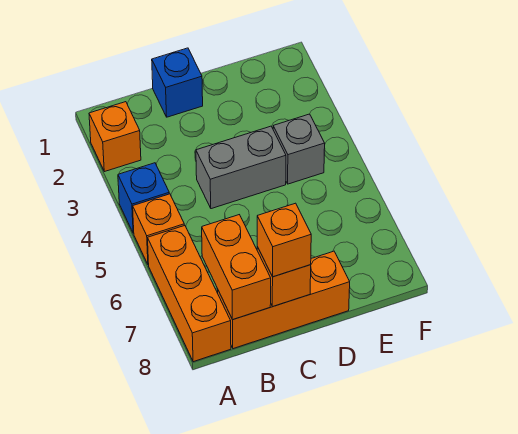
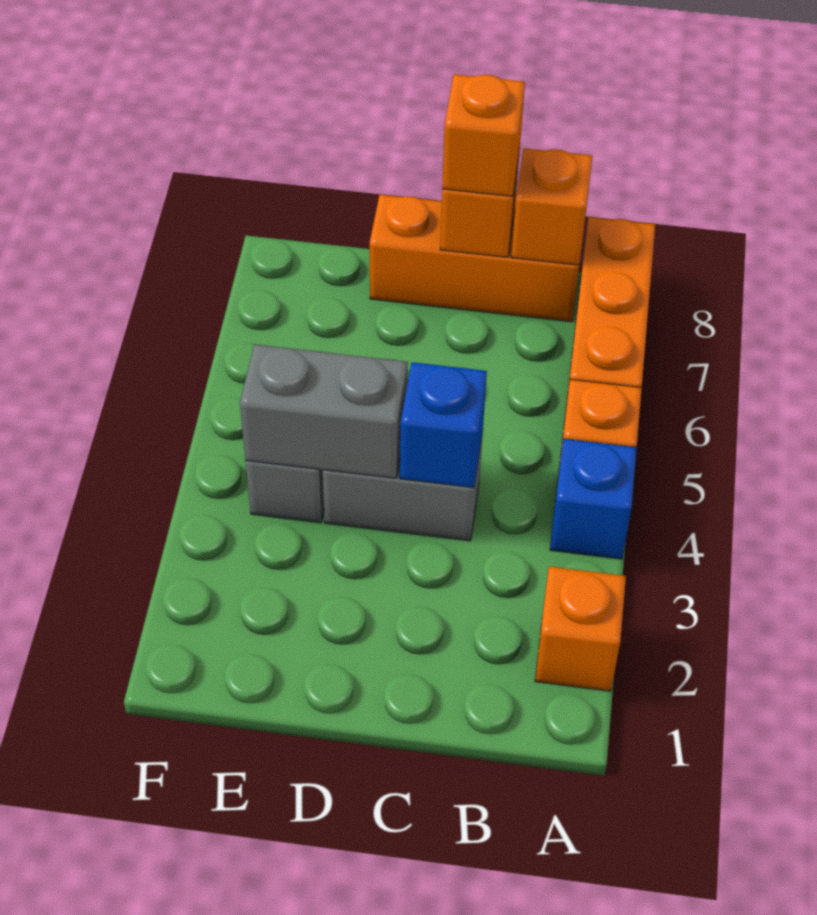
orange 1x2 brick [202,215,271,320] -> orange 1x1 brick [511,148,592,265]
blue 1x1 brick [152,48,203,117] -> blue 1x1 brick moved to [400,362,487,488]
none -> grey 1x2 brick [240,344,408,478]

